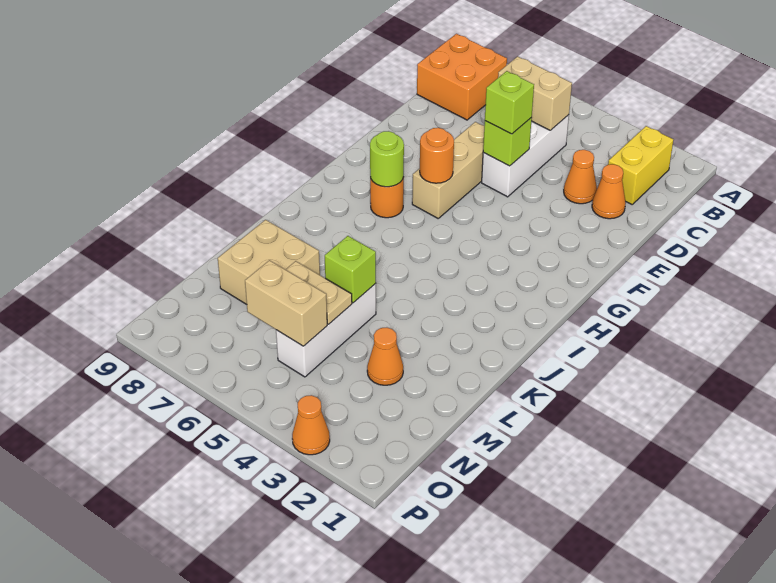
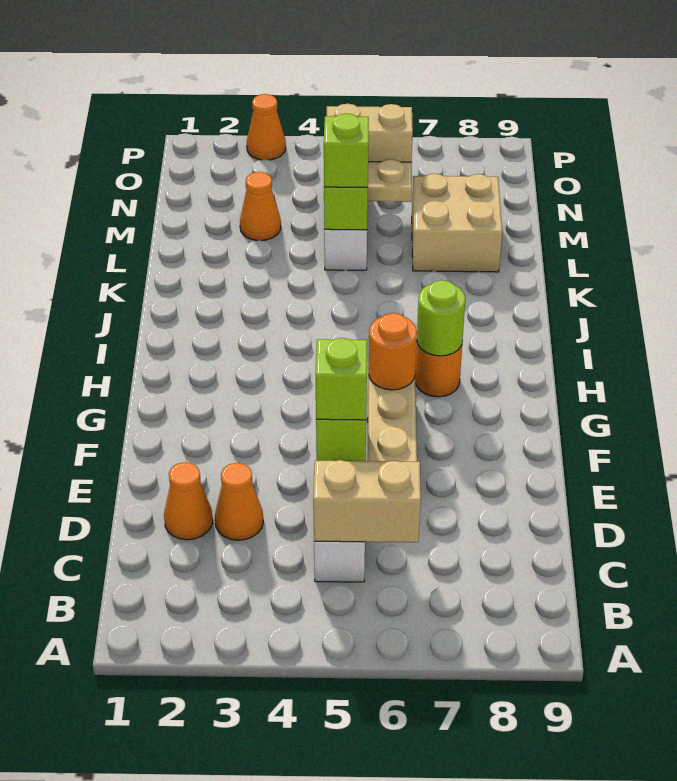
yellow 1x2 brick [608,126,673,204] -> none
orange 2x2 brick [417,34,507,120] -> none
none -> lime 1x1 brick [324,113,369,187]

